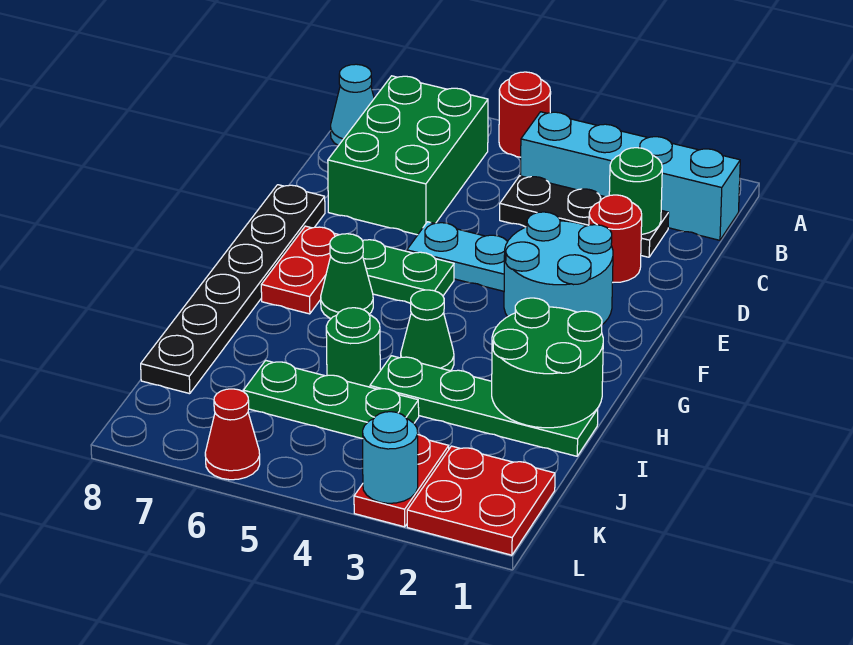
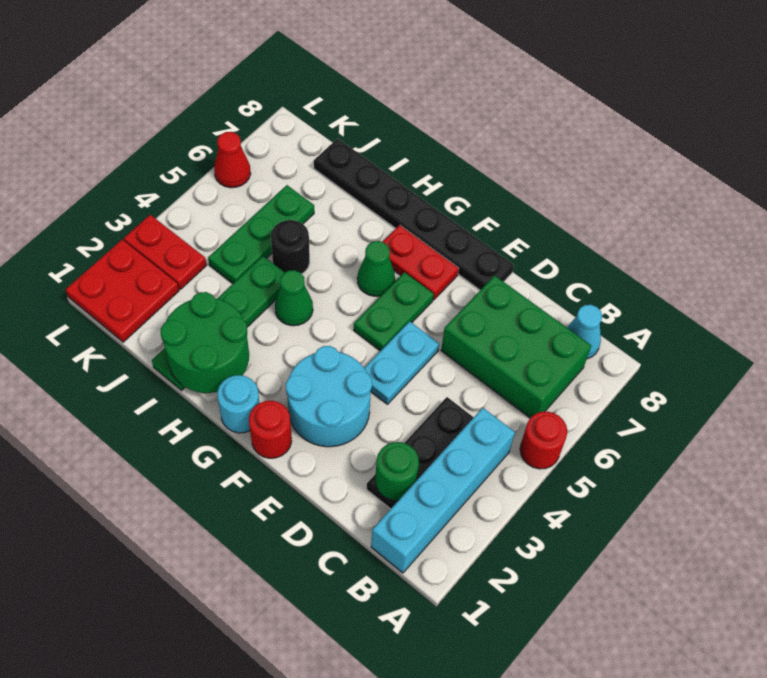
red 1x1 round brick [589,195,642,282] -> red 1x1 round brick moved to [249,401,292,458]
green 1x1 round brick [326,308,380,387] -> black 1x1 round brick [271,220,310,274]
cyan 1x1 round brick [363,412,418,503] -> cyan 1x1 round brick moved to [217,375,260,433]

